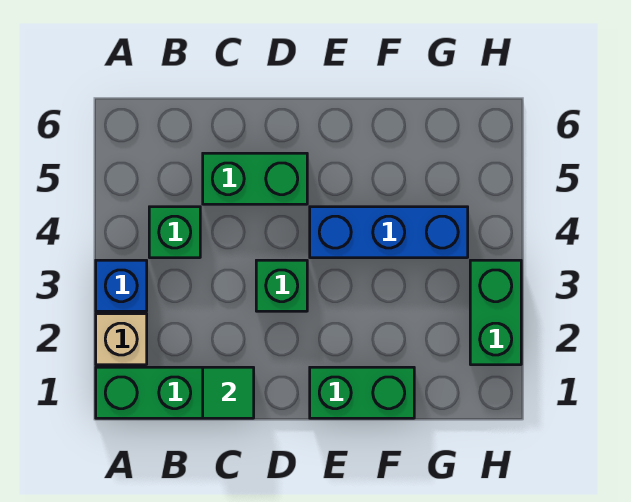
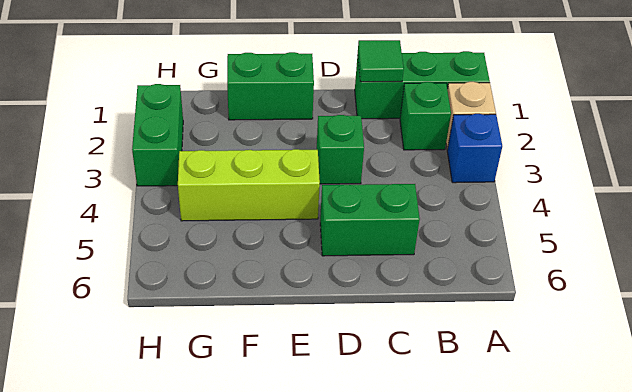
green 1x1 brick [149,207,200,258] -> green 1x1 brick moved to [400,82,451,150]
blue 1x3 brick [310,207,468,258] -> lime 1x3 brick [178,149,320,221]

